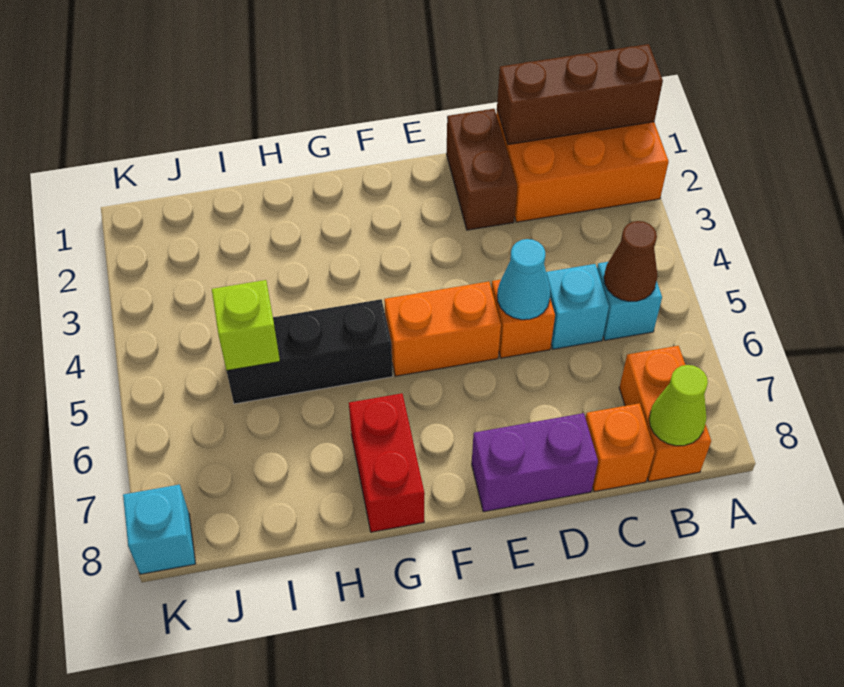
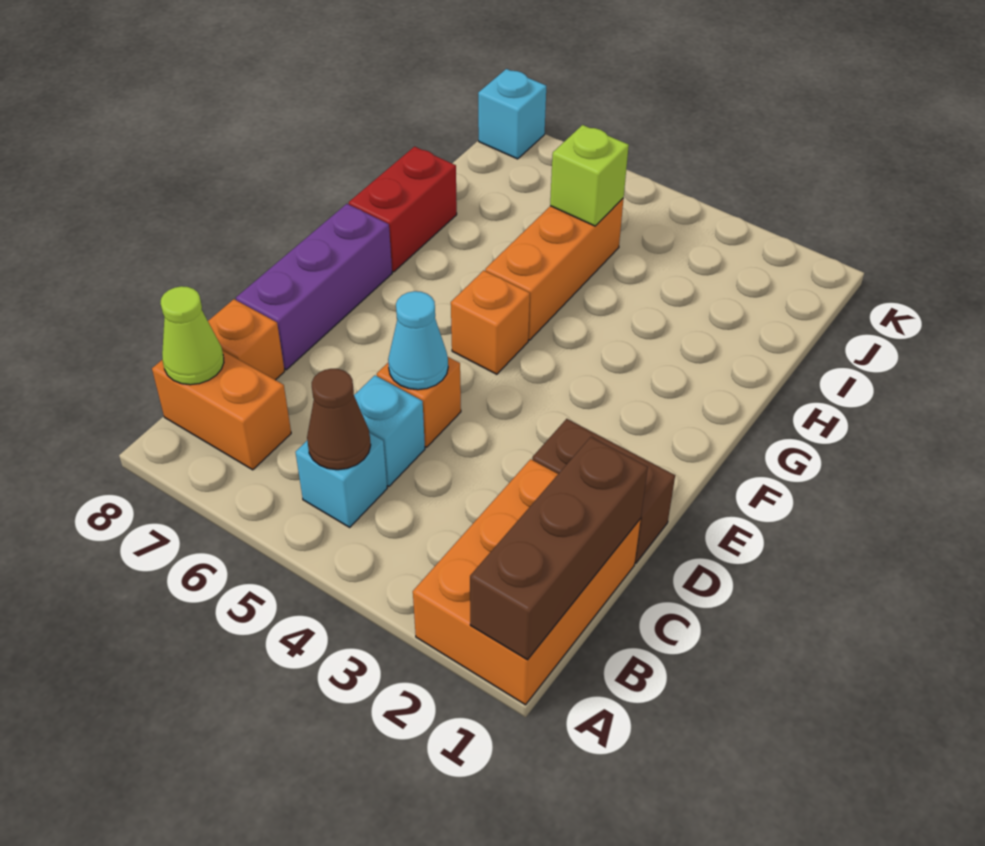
purple 1x2 brick [472,413,598,512] -> purple 1x3 brick [236,204,392,370]
orange 1x2 brick [384,282,501,376] -> orange 1x1 brick [451,270,530,374]
black 1x3 brick [227,299,393,404] -> orange 1x3 brick [485,198,624,340]
red 1x2 brick [349,393,425,532] -> red 1x2 brick turned to [349,147,457,272]

